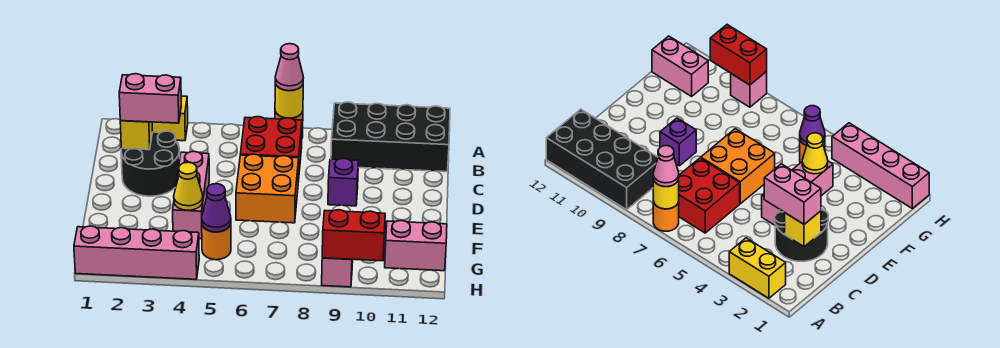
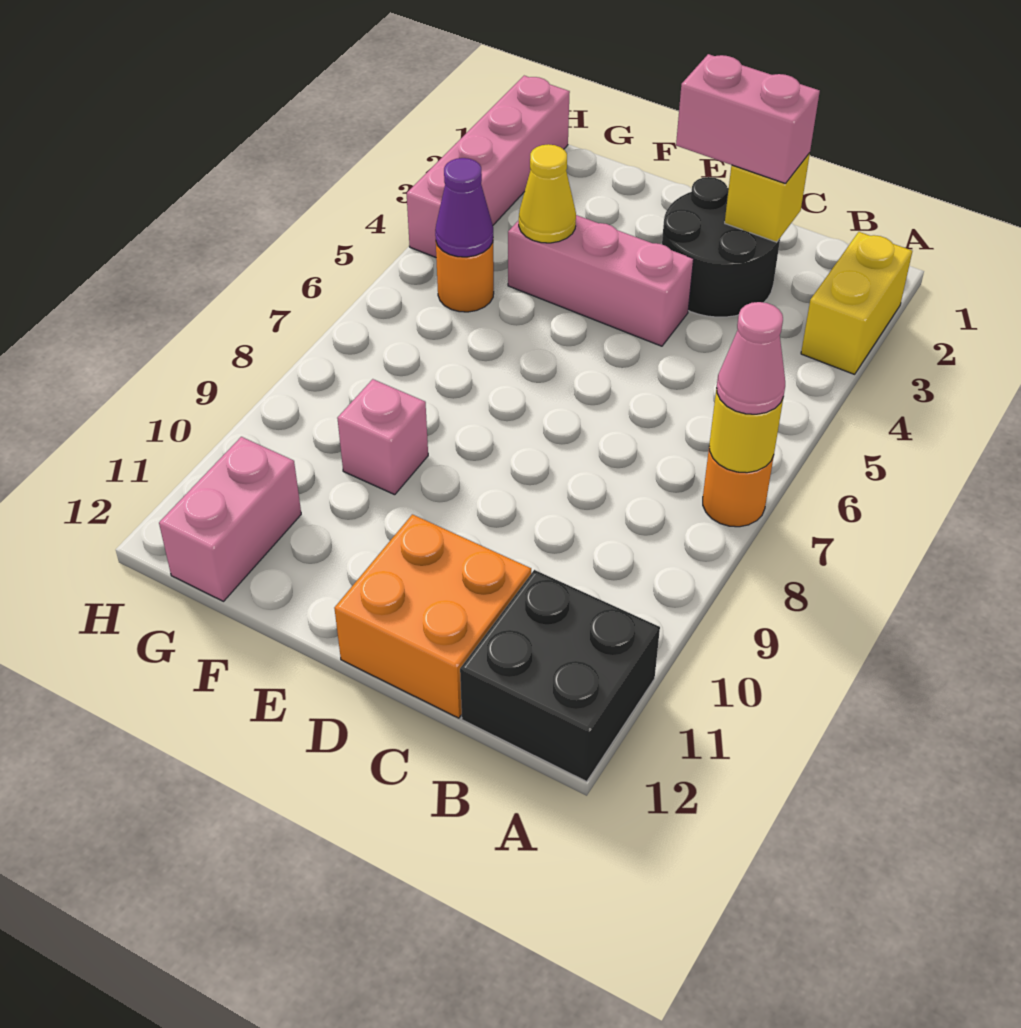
black 2x4 brick [331,102,450,172] -> black 2x2 brick [460,570,660,782]
red 2x2 brick [240,117,302,182] -> none
pink 1x2 brick [119,74,181,123] -> pink 1x2 brick turned to [676,54,820,184]
orange 2x2 brick [236,154,299,223] -> orange 2x2 brick moved to [334,514,531,718]
purple 1x1 brick [328,158,358,206] -> none
pink 1x1 brick [322,258,353,287] -> pink 1x1 brick moved to [337,379,428,495]
red 1x2 brick [322,210,385,261] -> none

